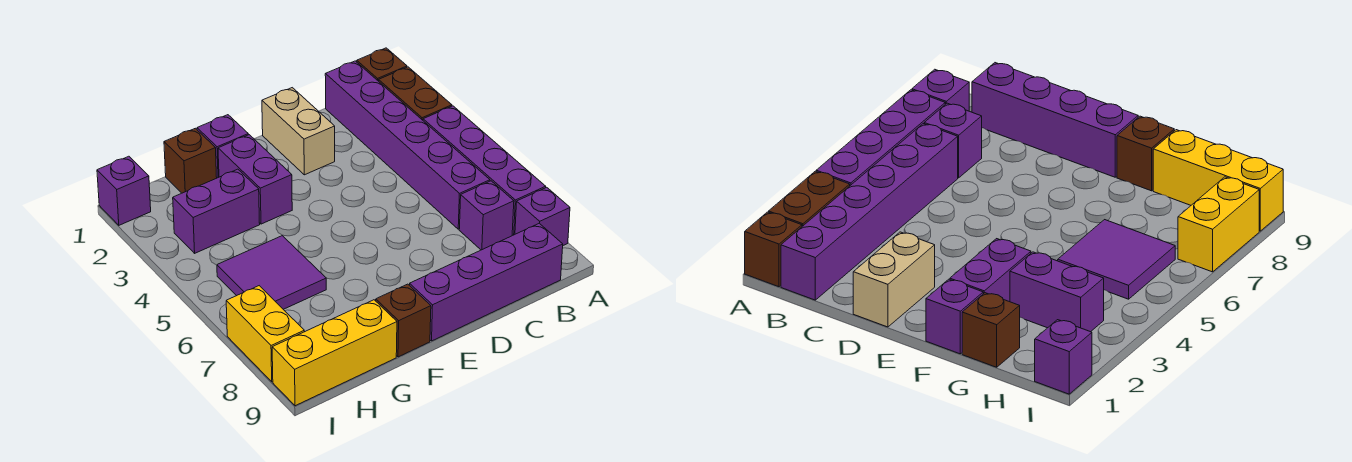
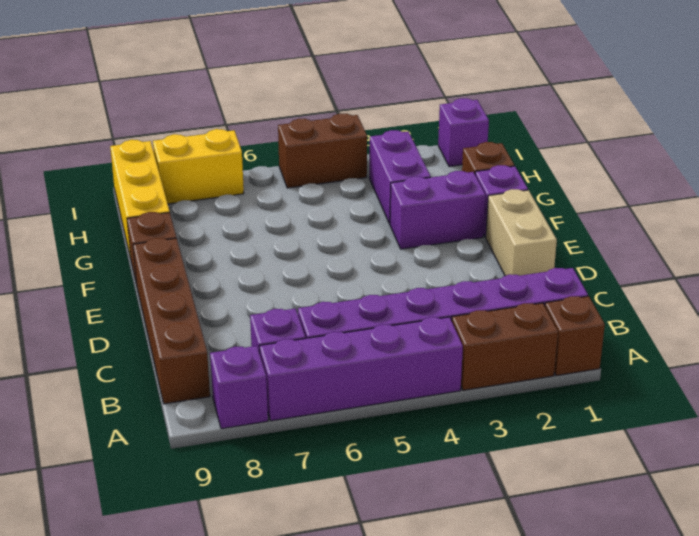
purple 1x4 brick [410,223,563,341] -> brown 1x4 brick [133,238,210,404]
tan 1x2 brick [262,88,335,175] -> tan 1x2 brick turned to [486,189,557,276]
purple 2x2 tile [217,236,326,309] -> none
none -> brown 1x2 brick [278,114,367,188]

